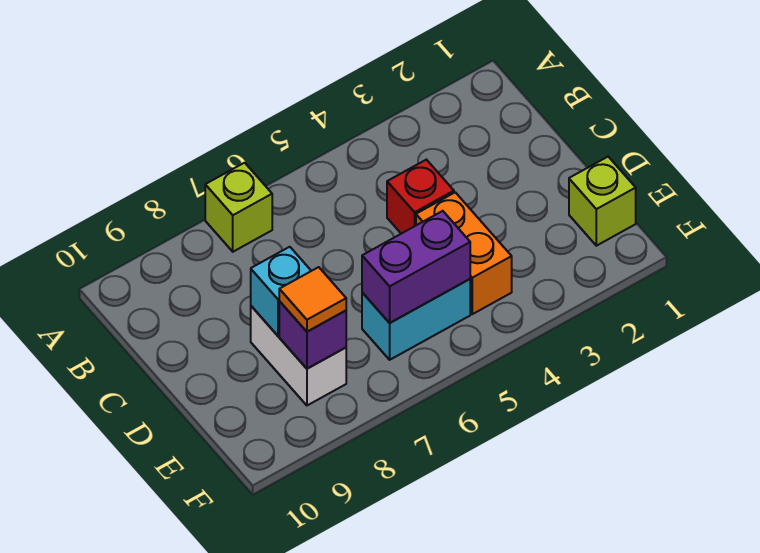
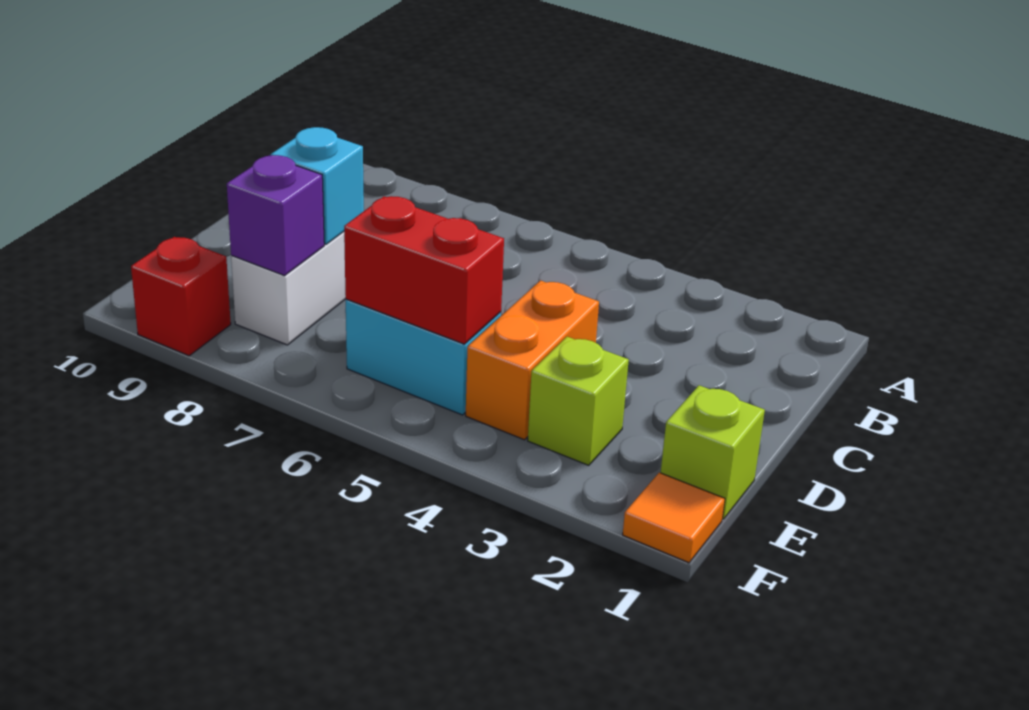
lime 1x1 brick [205,163,272,252] -> lime 1x1 brick moved to [528,337,629,465]
red 1x1 brick [387,160,454,234] -> red 1x1 brick moved to [131,237,231,356]
purple 1x2 brick [362,211,470,323] -> red 1x2 brick [344,196,504,344]
orange 1x1 tile [279,267,346,332] -> orange 1x1 tile moved to [623,473,725,563]

